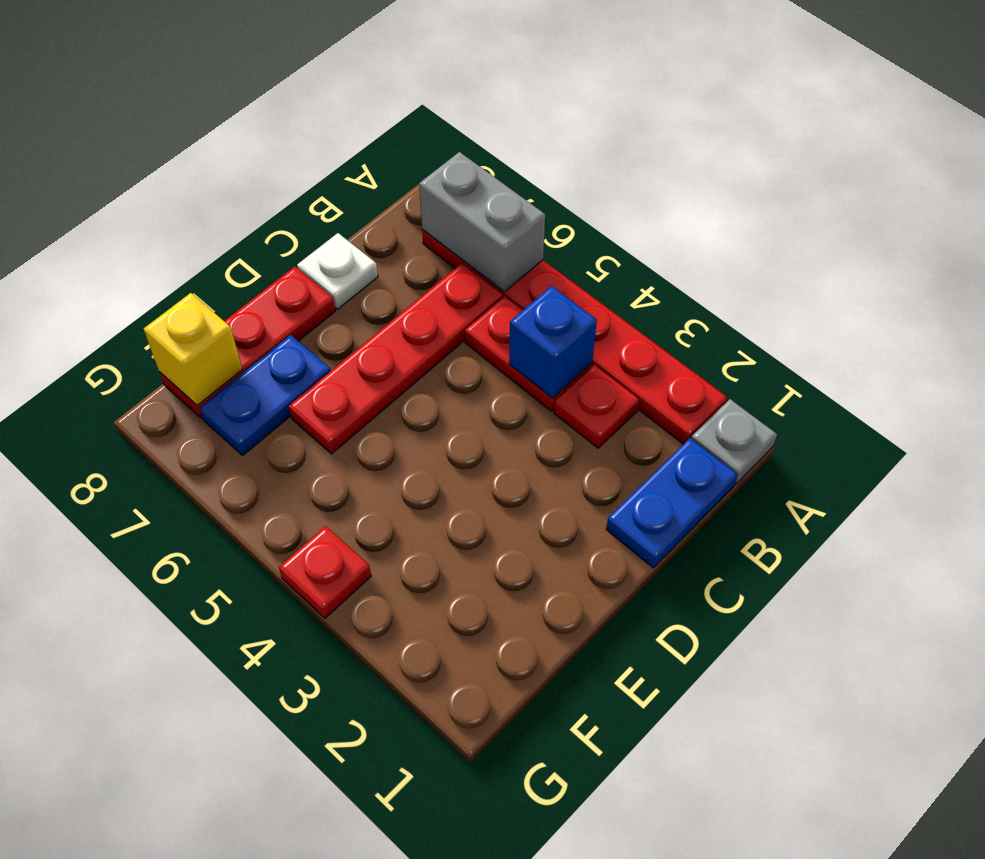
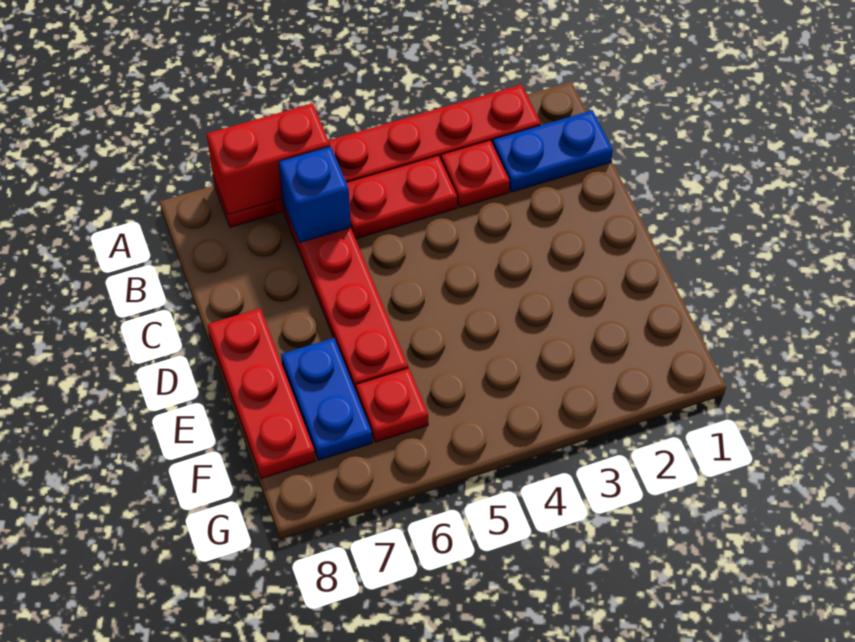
grey 1x1 plate [691,399,777,484] -> none
grey 1x2 brick [419,152,545,292] -> red 1x2 brick [207,103,330,215]
blue 1x2 plate [606,438,738,568] -> blue 1x2 plate turned to [493,110,613,192]
blue 1x1 brick [509,286,597,398] -> blue 1x1 brick moved to [279,146,351,243]
white 1x1 plate [297,233,378,309] -> none
yellow 1x1 brick [144,293,242,405] -> none
red 1x1 plate [279,526,371,618] -> red 1x1 plate moved to [356,368,428,442]

